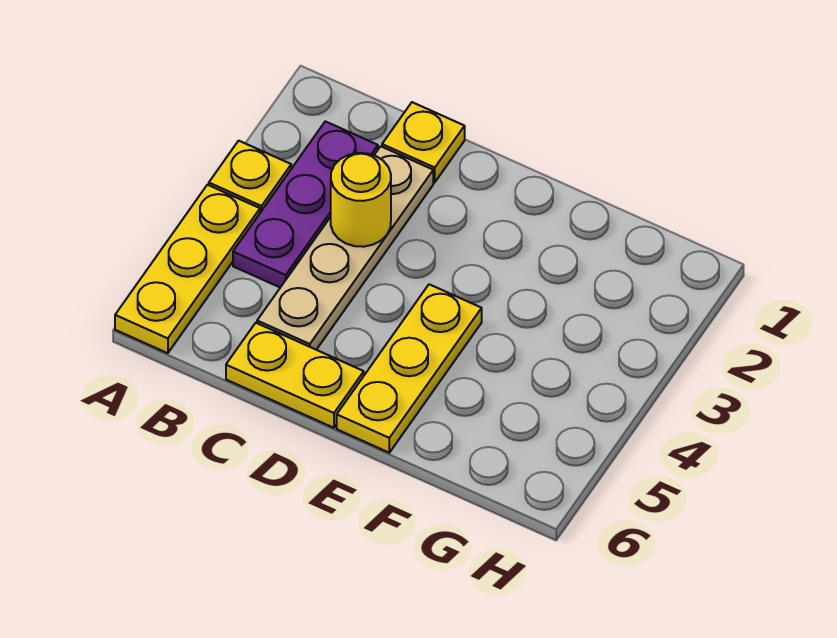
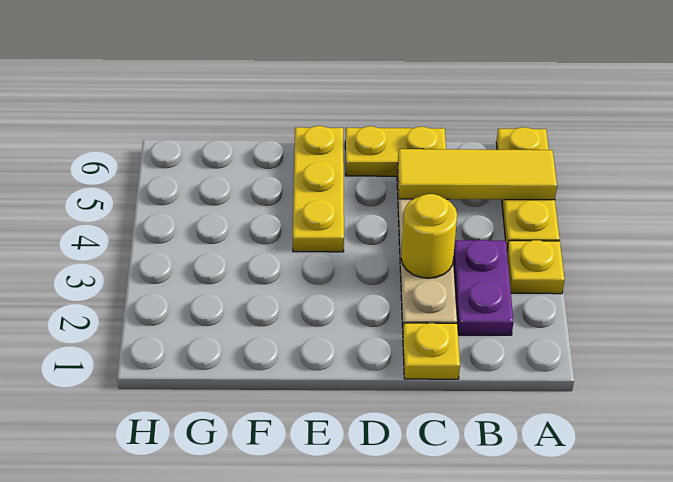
none -> yellow 1x3 tile [398,149,557,200]
purple 1x3 plate [233,121,378,287] -> purple 1x2 plate [454,240,513,335]

